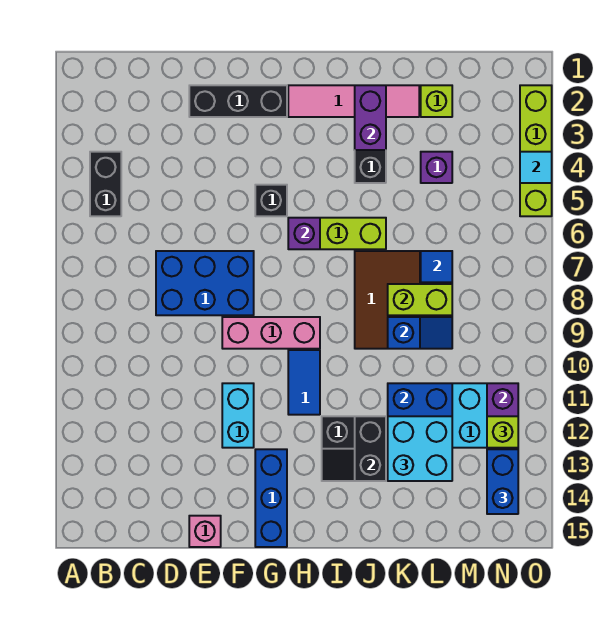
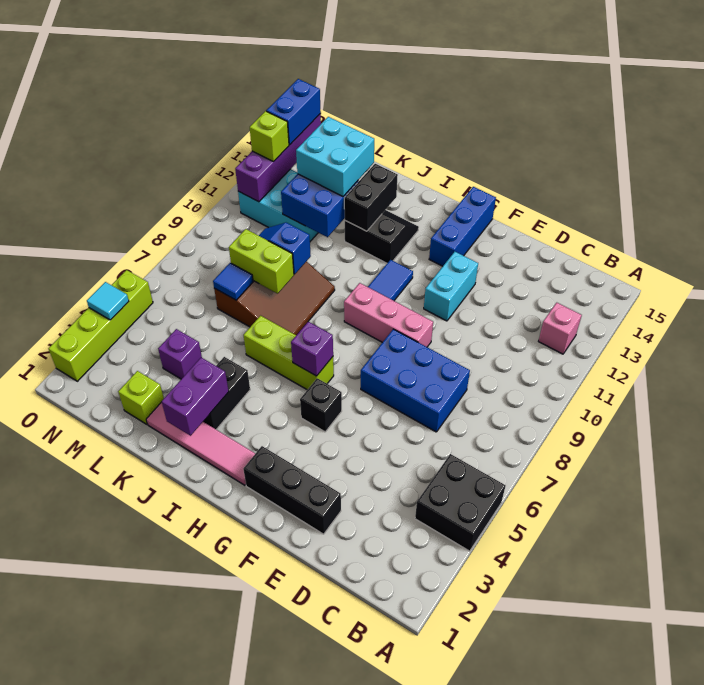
black 1x2 brick [90,152,121,216] -> black 2x2 brick [415,454,506,551]
pink 1x1 brick [189,516,221,547] -> pink 1x1 brick moved to [538,303,582,354]

